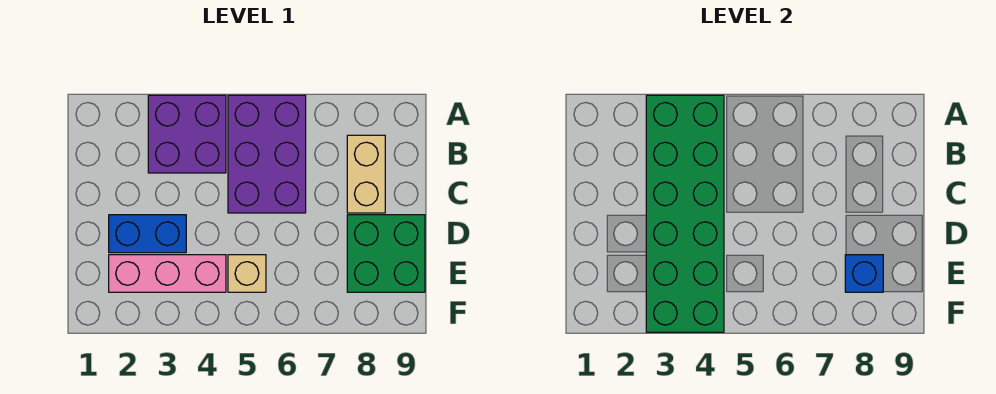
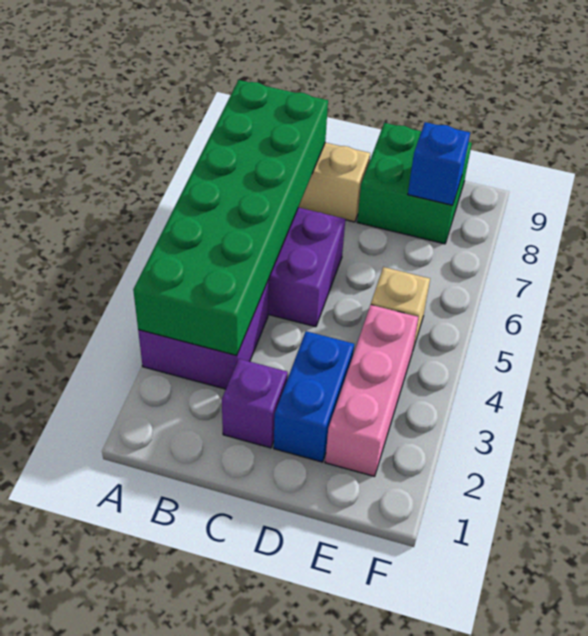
green 2x6 brick [646,95,724,332] -> green 2x6 brick turned to [133,80,328,356]
none -> purple 1x1 brick [222,359,288,448]

